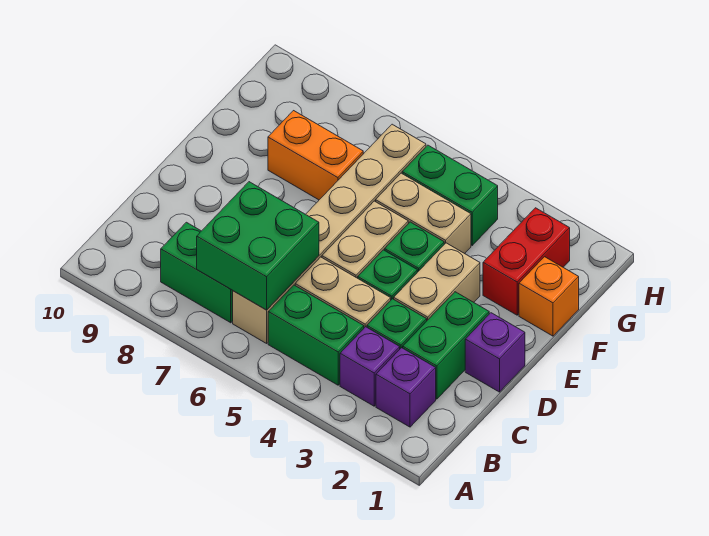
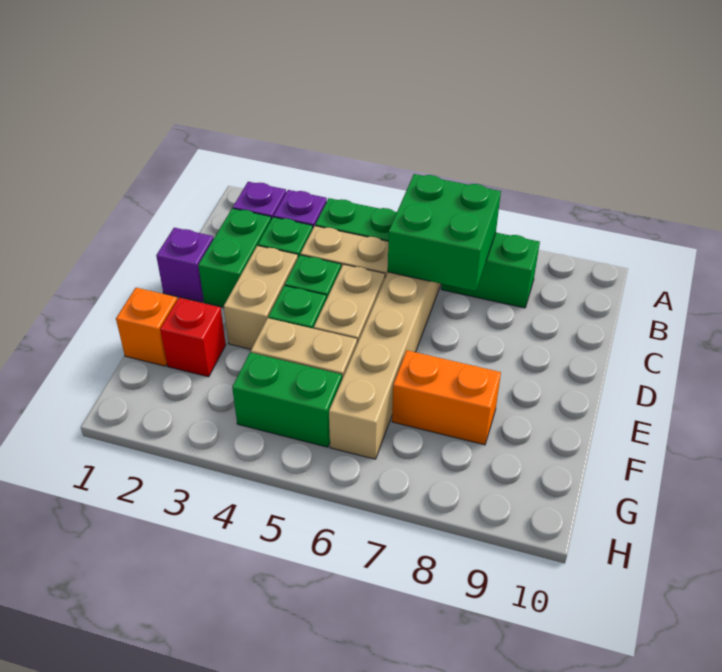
red 1x2 brick [483,208,570,315] -> red 1x1 brick [160,298,226,377]

